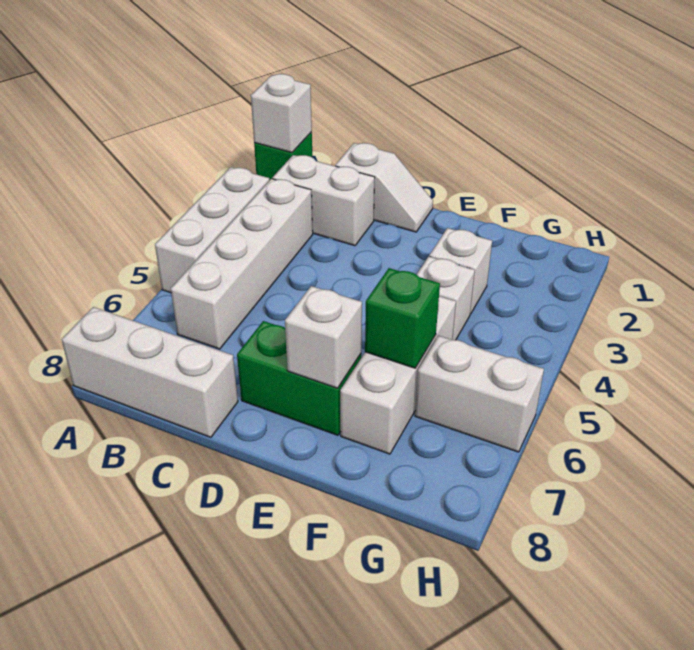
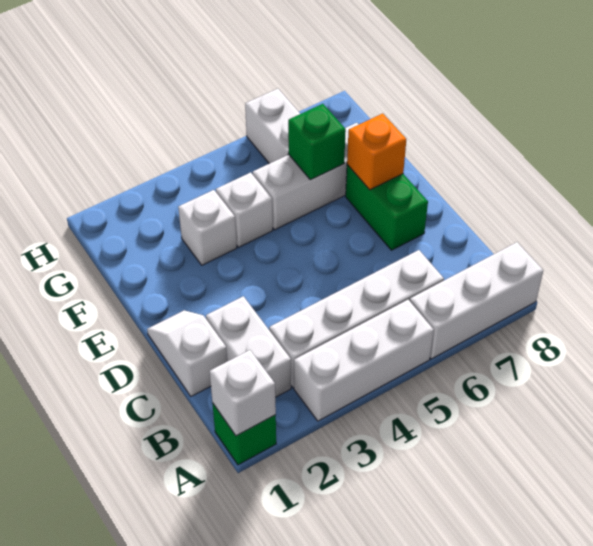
white 1x3 brick [62,307,238,437] -> white 1x3 brick turned to [410,242,543,359]
white 1x1 brick [285,286,362,388] -> orange 1x1 brick [347,113,406,190]

